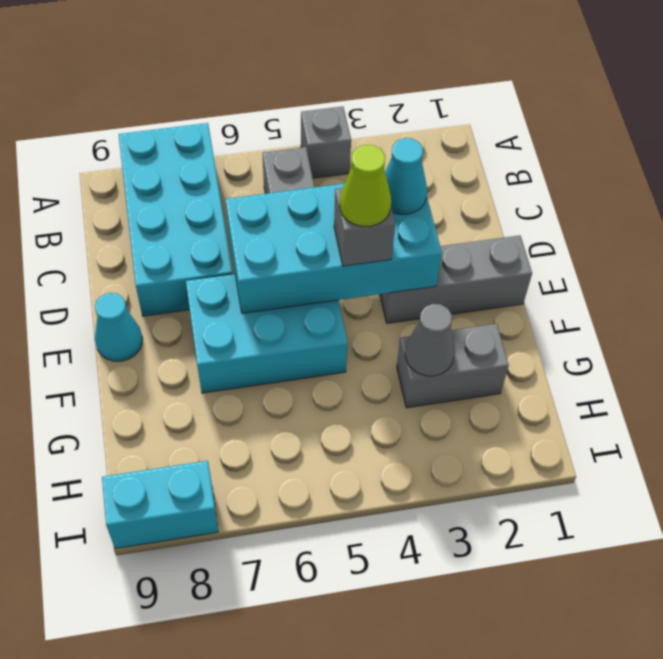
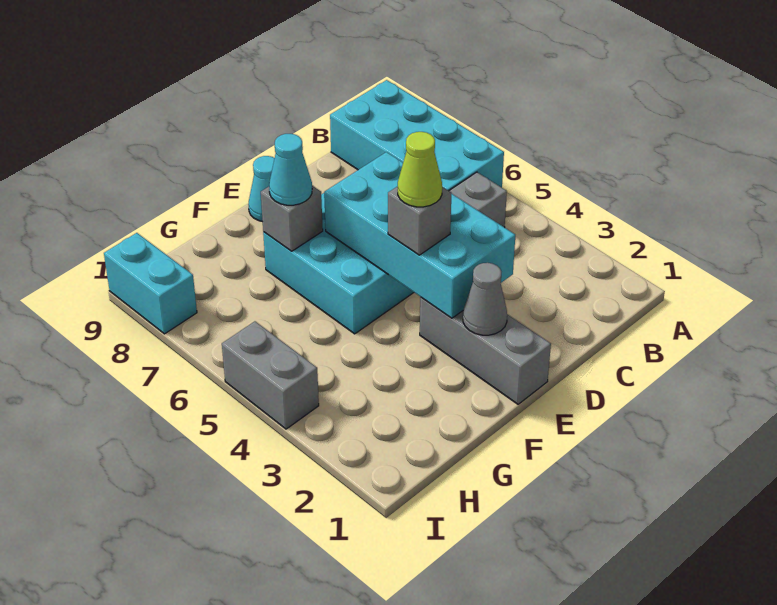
grey 1x1 brick [301,107,351,178] -> grey 1x1 brick moved to [261,186,323,251]
cyan 2x4 brick [119,123,233,316] -> cyan 2x4 brick turned to [330,80,504,191]
cyan 1x1 cone [385,138,427,214] -> cyan 1x1 cone moved to [269,134,312,205]
grey 1x2 brick [397,324,509,408] -> grey 1x2 brick moved to [222,321,319,429]
grey 1x1 cone [405,304,455,376] -> grey 1x1 cone moved to [463,263,507,335]

